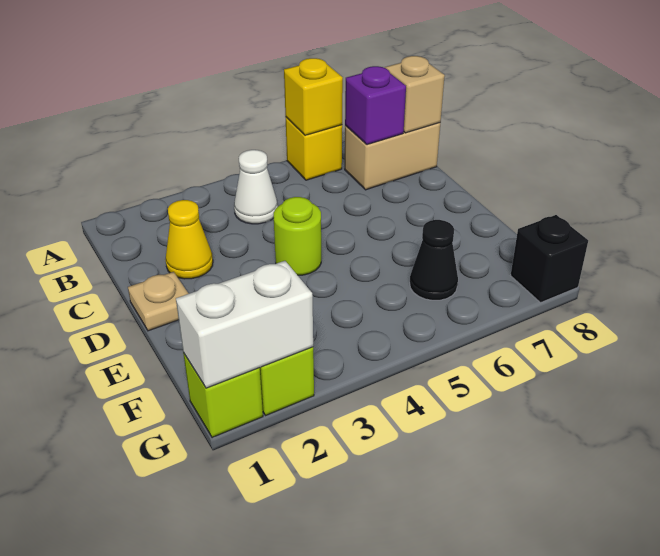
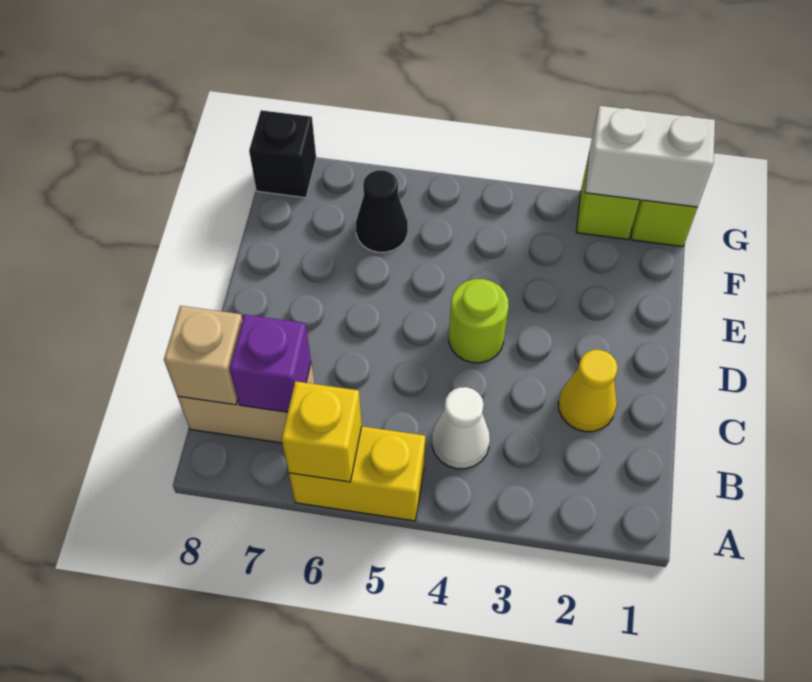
yellow 1x1 brick [286,117,342,180] -> yellow 1x2 brick [289,426,425,521]
tan 1x1 plate [128,272,189,331] -> none

